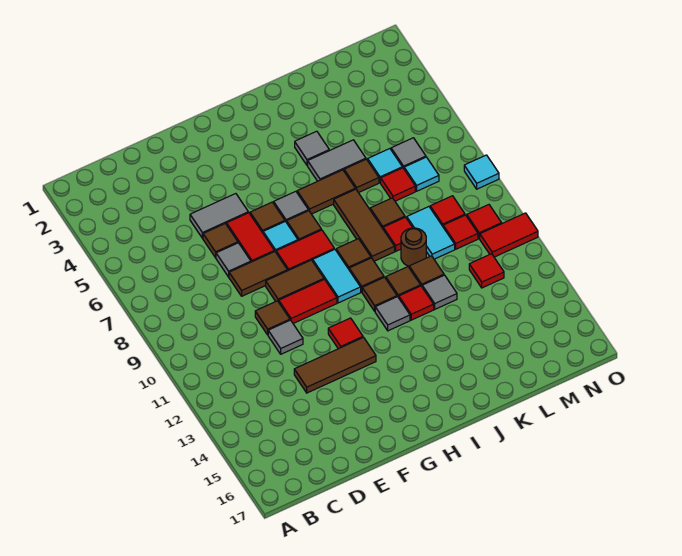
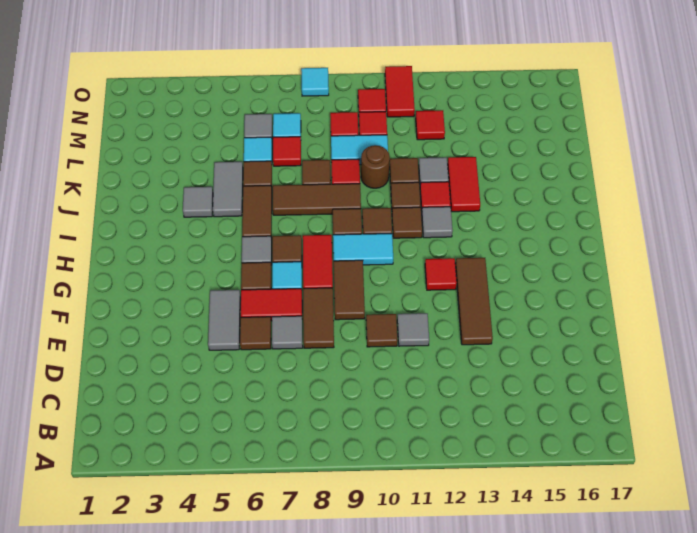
red 1x2 tile [279,279,337,323] -> red 1x2 tile moved to [448,157,480,212]

